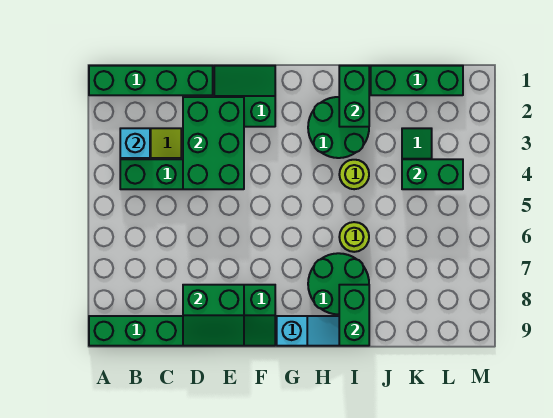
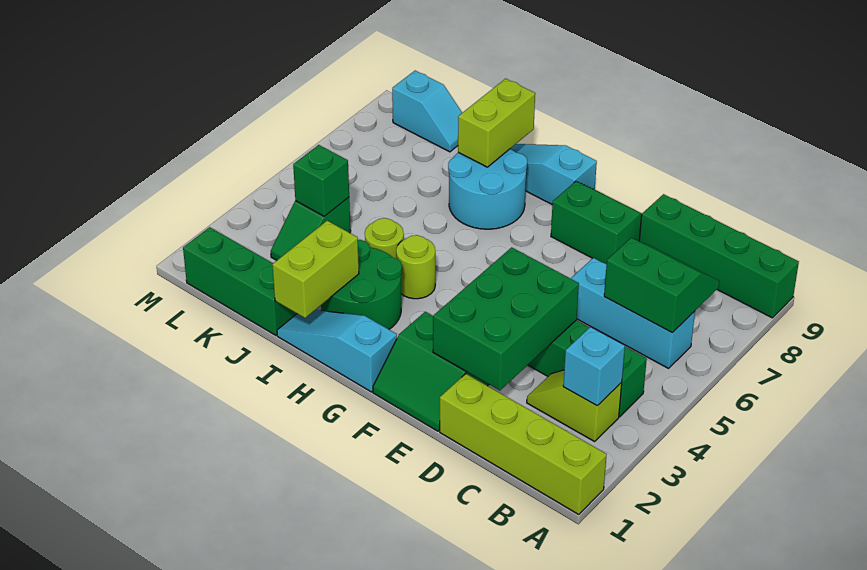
green 1x4 brick [89,66,213,95] -> lime 1x4 brick [440,374,607,514]
none -> cyan 1x3 brick [571,258,695,368]
green 2x2 slope [183,285,244,346] -> green 2x2 slope moved to [604,238,719,333]
none -> cyan 1x3 slope [277,310,397,392]
green 2x2 round brick [308,253,369,314] -> cyan 2x2 round brick [448,149,527,229]
green 1x2 brick [339,66,369,127] -> lime 1x2 brick [272,221,359,318]
lime 1x1 round brick [339,222,369,252] -> lime 1x1 round brick moved to [396,235,435,299]
green 1x2 brick [339,285,369,346] -> lime 1x2 brick [458,79,535,167]
green 1x2 brick [402,159,463,189] -> green 1x1 brick [293,145,349,216]
none -> cyan 1x2 slope [392,71,462,152]

